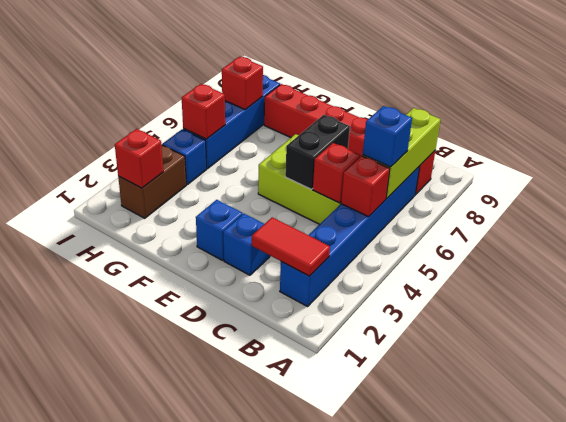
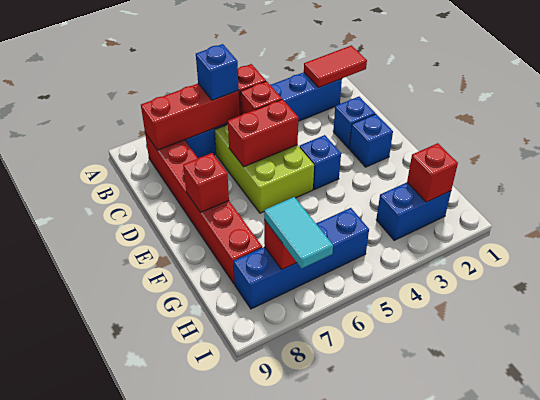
red 1x2 tile [252,217,330,276] -> red 1x2 tile turned to [304,45,367,88]
lime 1x3 brick [363,108,441,199] -> red 1x3 brick [141,84,240,150]
black 1x2 brick [285,115,350,189] -> red 1x2 brick [228,99,298,167]
brown 1x2 brick [118,144,186,218] -> blue 1x2 brick [376,183,451,240]
blue 1x1 brick [162,129,206,185] -> blue 1x1 brick moved to [300,135,341,190]
red 1x1 brick [182,84,225,139] -> red 1x1 brick moved to [183,153,229,213]
none -> cyan 1x2 tile [264,197,333,268]

